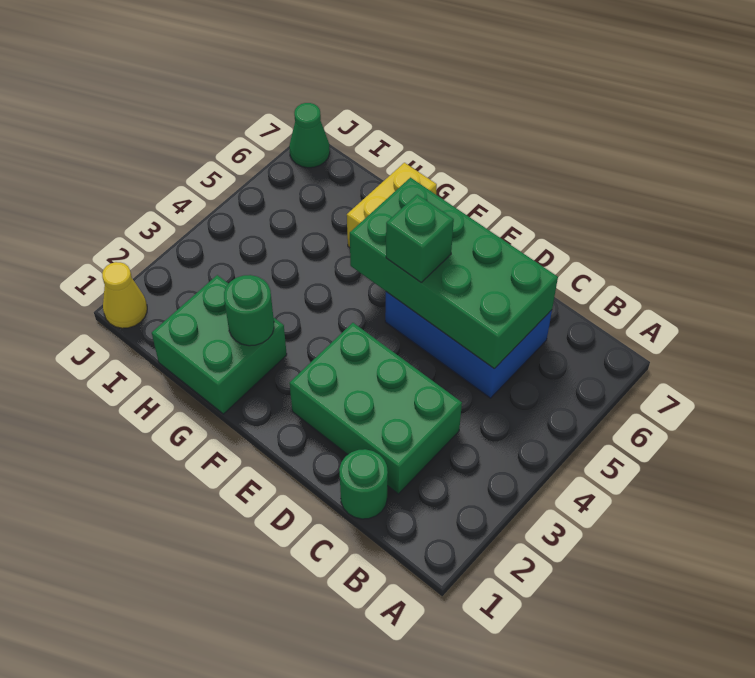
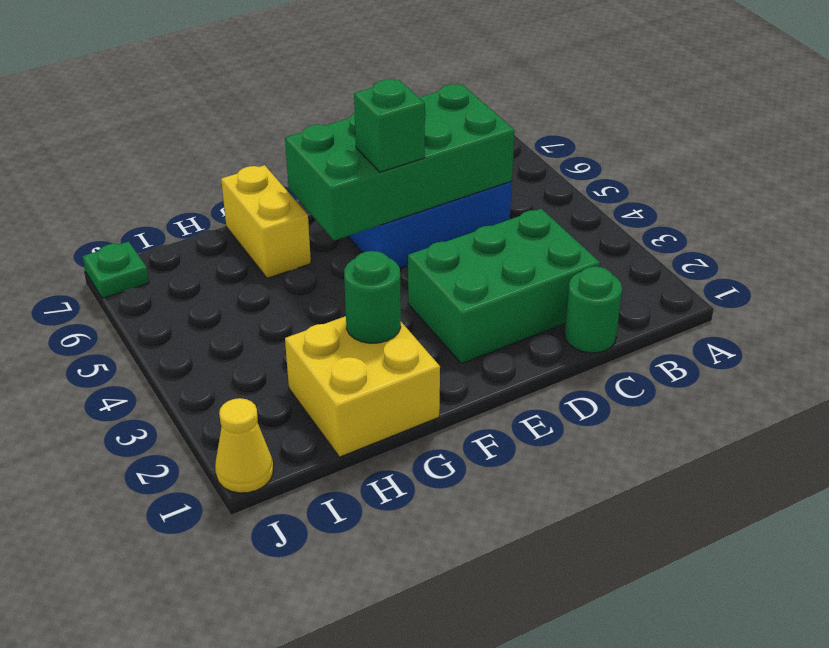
green 2x2 brick [152,275,287,414] -> yellow 2x2 brick [285,316,440,457]
green 1x1 cone [289,103,330,168] -> green 1x1 plate [83,242,149,298]

